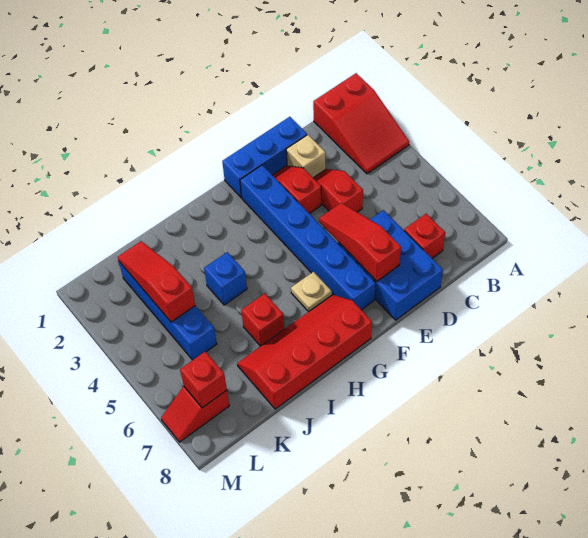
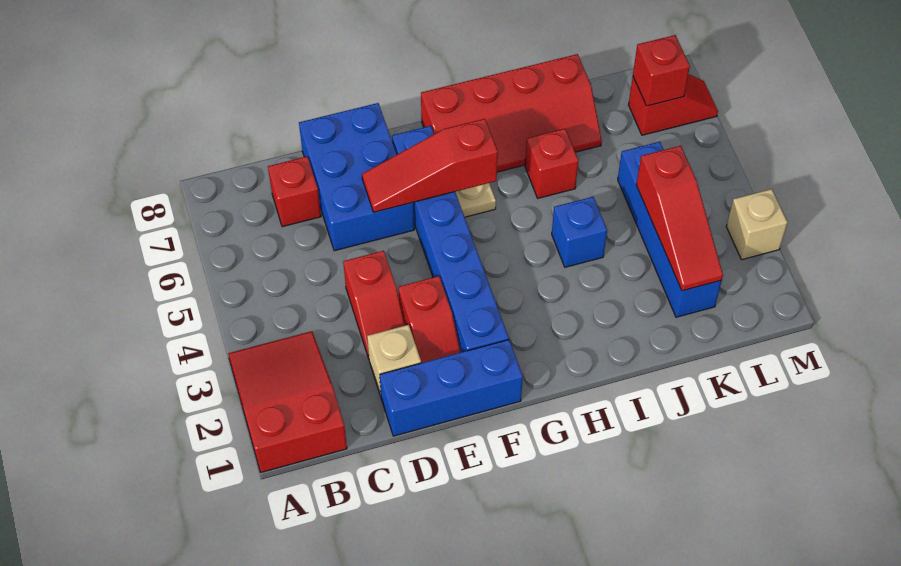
red 1x3 slope [319,203,401,281] -> red 1x3 slope turned to [362,119,498,212]
none -> tan 1x1 brick [726,189,788,260]

